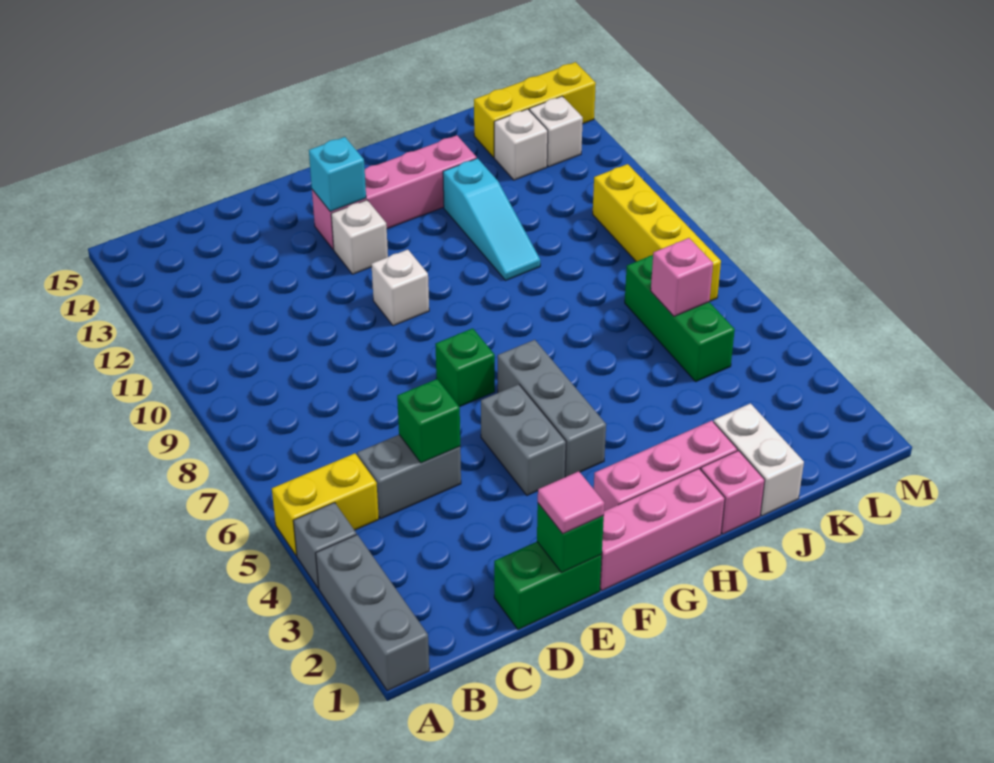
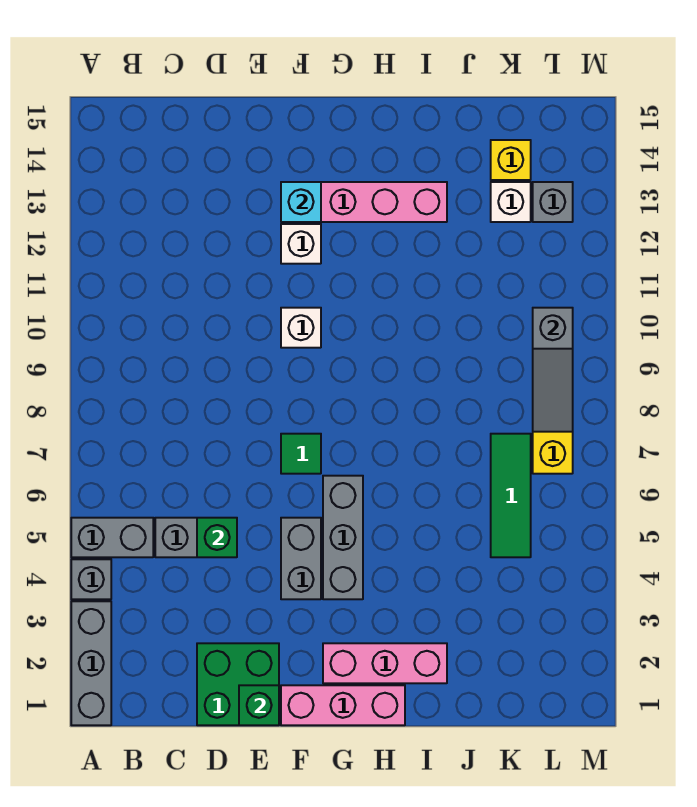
yellow 1x2 brick [272,453,379,556] -> grey 1x2 brick [71,518,153,557]
green 1x2 brick [494,542,602,630] -> green 2x2 brick [197,643,279,725]
pink 1x1 tile [538,471,604,534] -> none
green 1x1 brick [435,328,495,407] -> green 1x1 tile [281,434,321,474]
pink 1x1 brick [701,451,765,534] -> none
cyan 1x3 slope [443,158,540,280] -> none
white 1x2 brick [714,403,804,516] -> none
green 1x3 brick [625,255,735,382] -> green 1x3 tile [491,434,531,557]
pink 1x1 brick [651,238,713,316] -> none
yellow 1x3 brick [474,62,596,157] -> yellow 1x1 brick [491,140,531,180]
none -> grey 1x3 slope [533,308,573,432]
white 1x1 brick [529,96,583,167] -> grey 1x1 brick [533,182,573,222]

